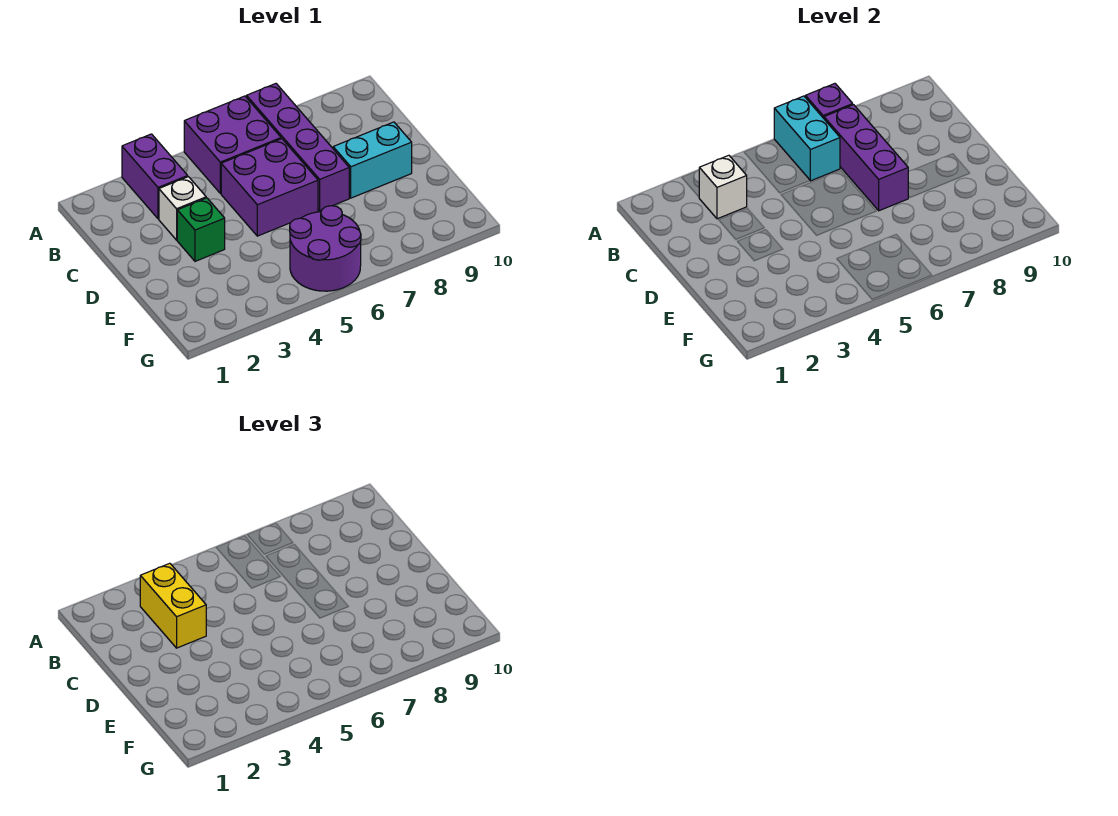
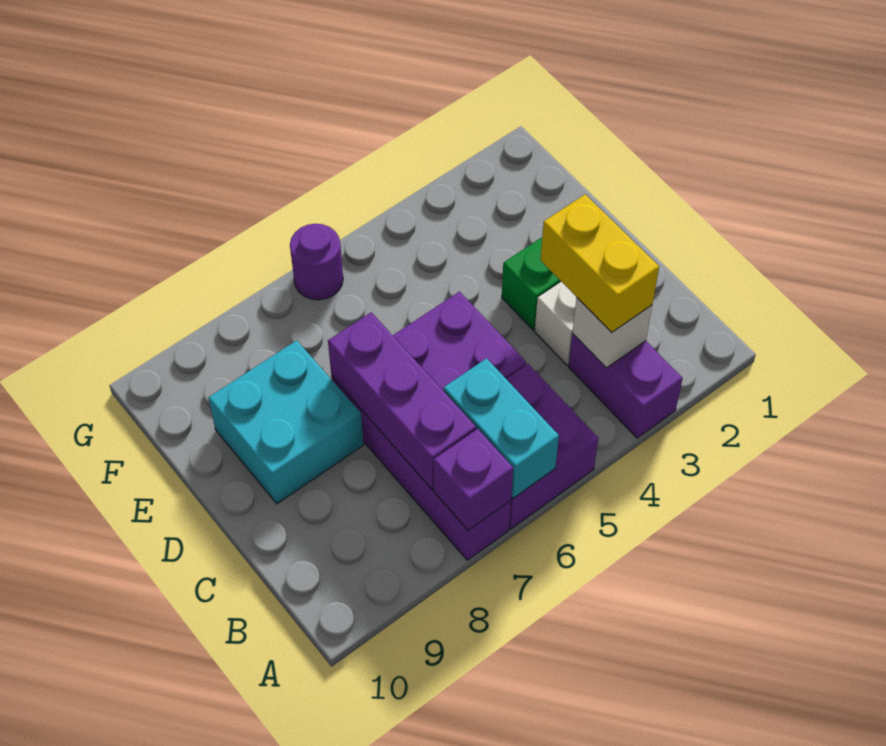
cyan 1x2 brick [333,122,412,198] -> cyan 2x2 brick [209,340,363,504]
purple 2x2 round brick [290,206,361,291] -> purple 1x1 round brick [290,224,343,300]

